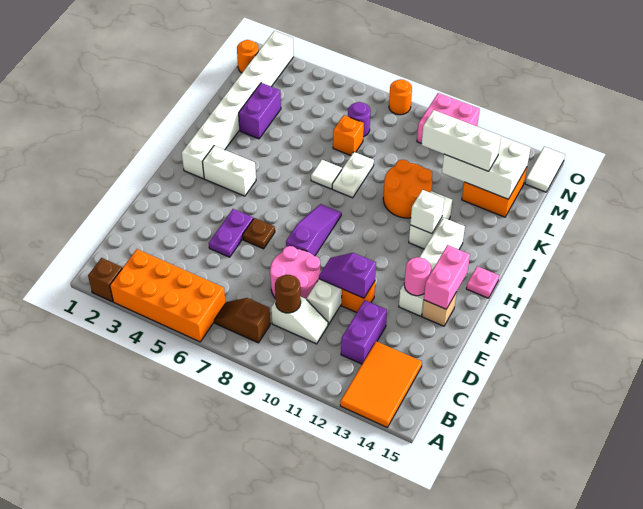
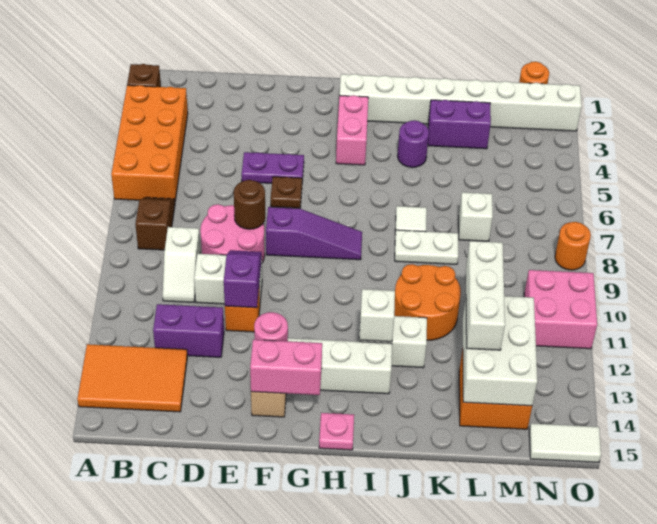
brown 1x1 round brick [275,275,301,313] -> brown 1x1 round brick moved to [234,180,265,229]
white 1x2 brick [202,146,256,196] -> pink 1x2 brick [336,95,368,165]
orange 1x1 brick [333,115,364,155] -> white 1x1 brick [459,192,493,241]
purple 1x1 round brick [348,102,370,137] -> purple 1x1 round brick moved to [398,120,429,167]

